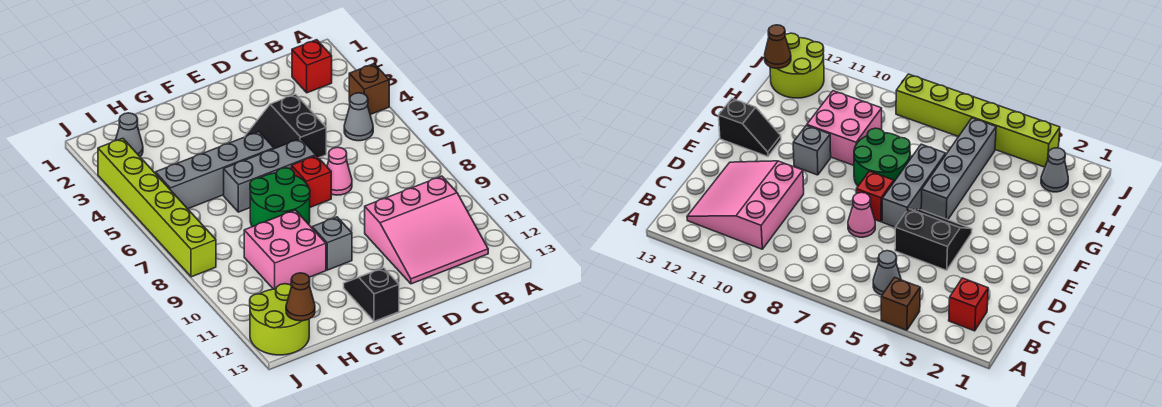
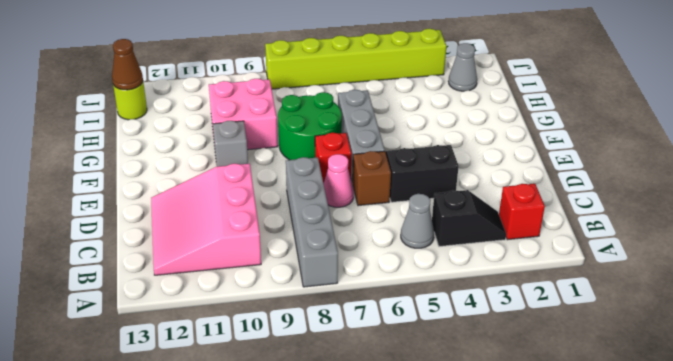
brown 1x1 brick [349,64,389,115] -> brown 1x1 brick moved to [353,151,391,206]
grey 1x4 brick [155,132,274,209] -> grey 1x4 brick moved to [286,157,338,287]
black 1x2 slope [344,268,399,321] -> black 1x2 slope moved to [432,190,506,247]
lime 2x2 round brick [250,284,309,355] -> lime 1x1 round brick [113,82,147,120]

